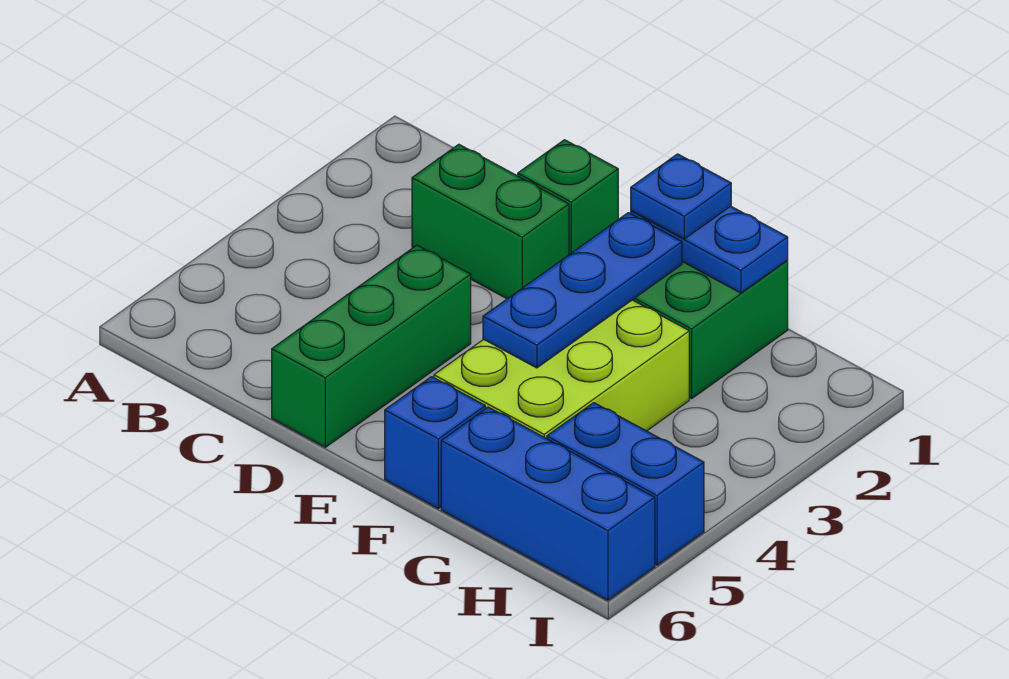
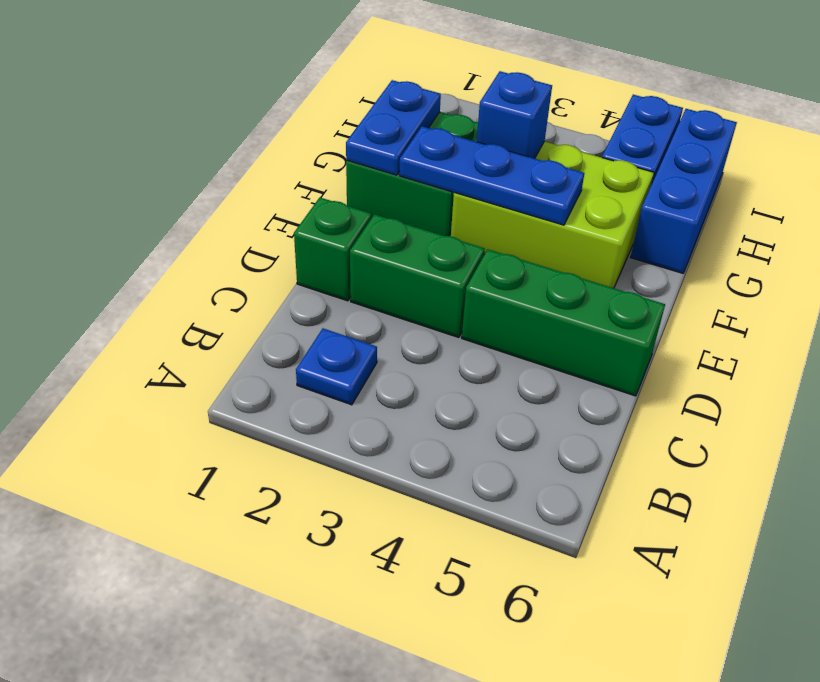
green 1x2 brick [412,144,569,299] -> green 1x2 brick turned to [350,214,485,337]
blue 1x1 plate [631,154,731,239] -> blue 1x1 plate moved to [296,328,377,405]
blue 1x1 brick [385,377,485,509] -> blue 1x1 brick moved to [476,71,552,159]

